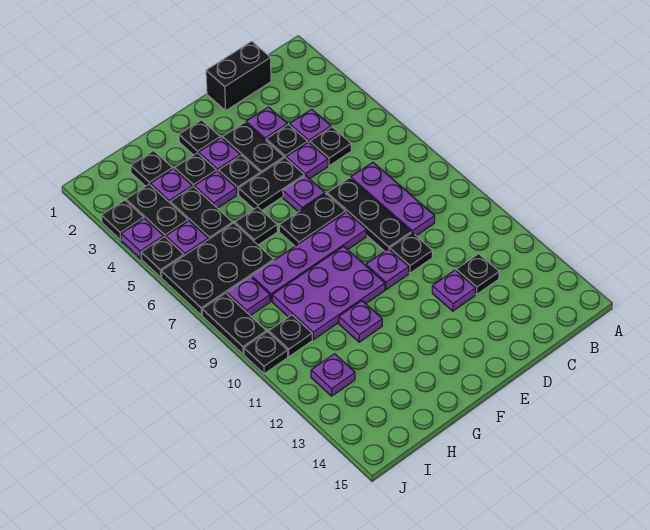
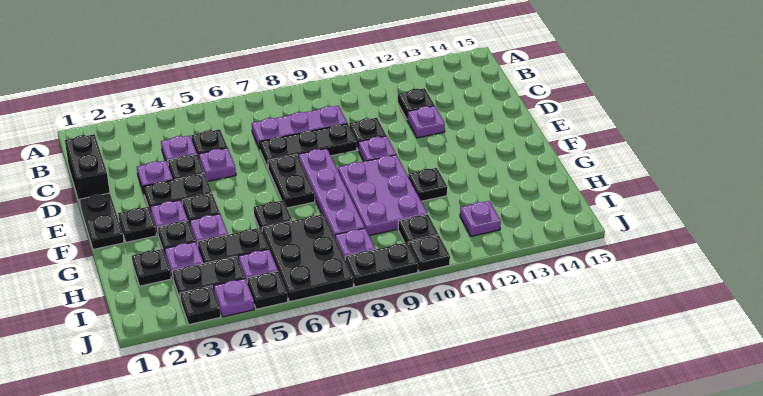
black 1x2 plate [239,158,304,210] -> black 1x2 plate moved to [79,193,124,249]
purple 1x1 plate [283,175,325,212] -> none
purple 1x1 plate [339,301,382,342] -> black 1x1 plate [408,168,447,201]

